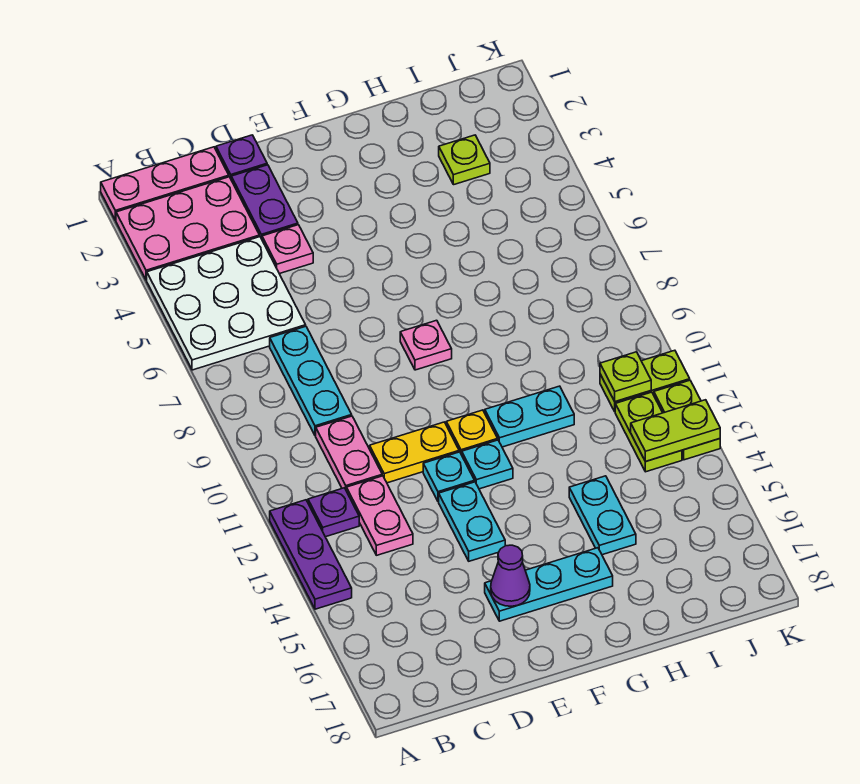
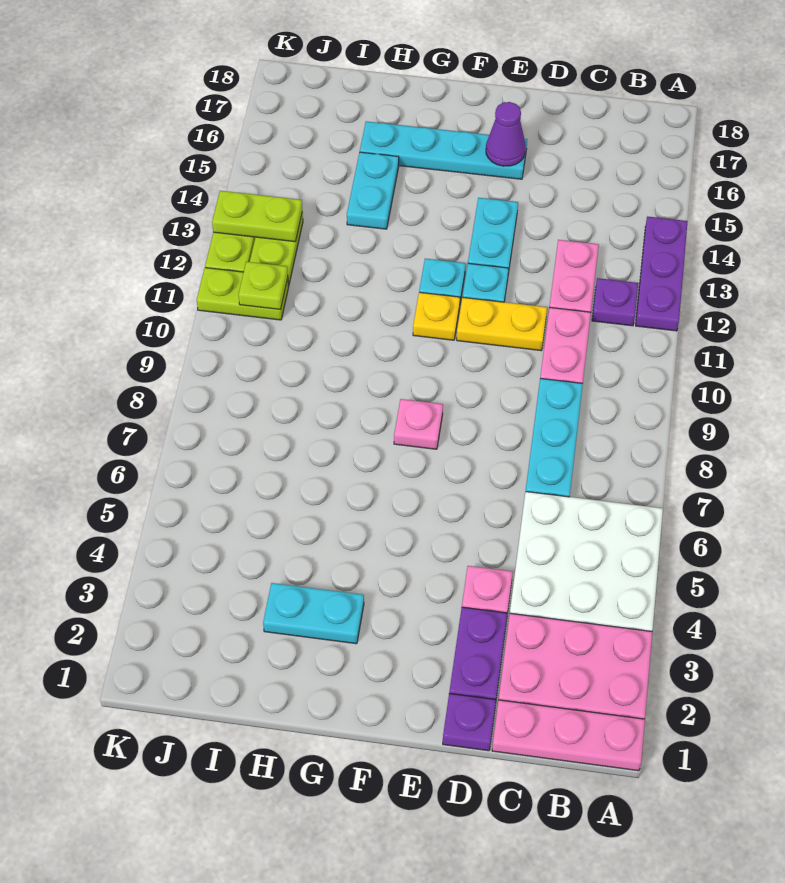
cyan 1x3 plate [485,548,613,621] -> cyan 1x4 plate [360,121,527,179]
cyan 1x2 plate [485,386,574,447] -> cyan 1x2 plate moved to [263,583,364,644]
lime 1x1 plate [439,135,490,185] -> none

